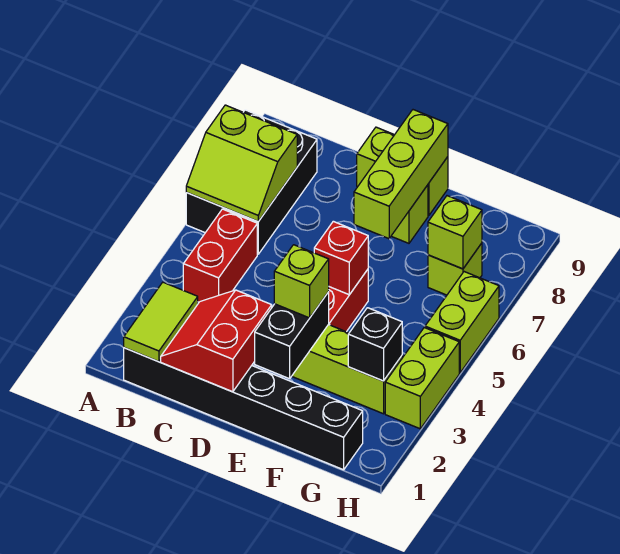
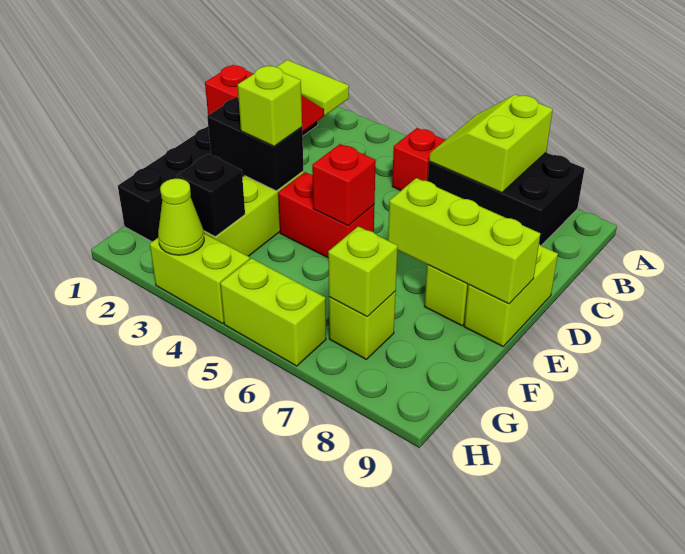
red 1x2 brick [183,209,257,302] -> red 1x1 brick [392,128,445,191]
none -> lime 1x1 cone [158,179,204,255]

